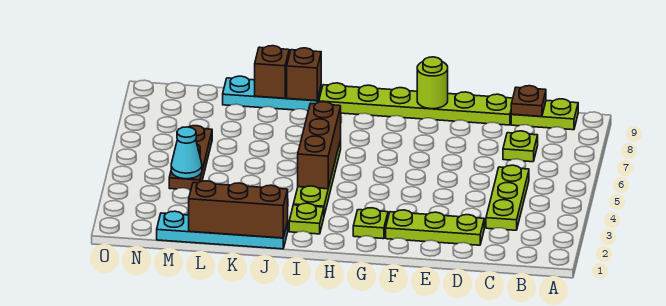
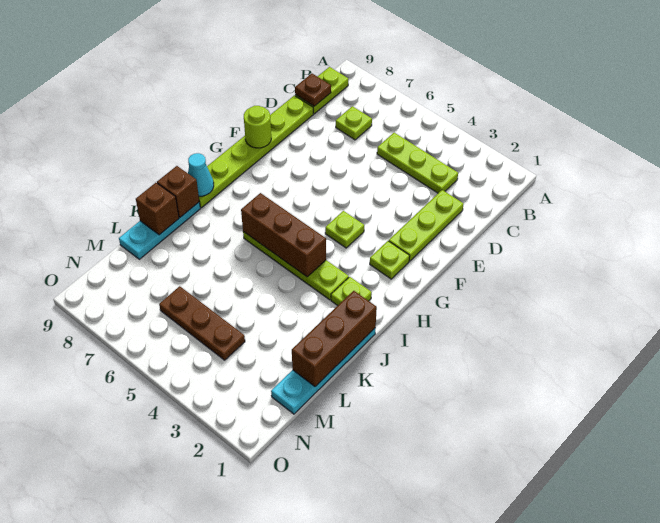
none -> lime 1x1 plate [325,211,364,248]
cyan 1x1 cone [171,127,202,179] -> cyan 1x1 cone moved to [188,153,214,196]

